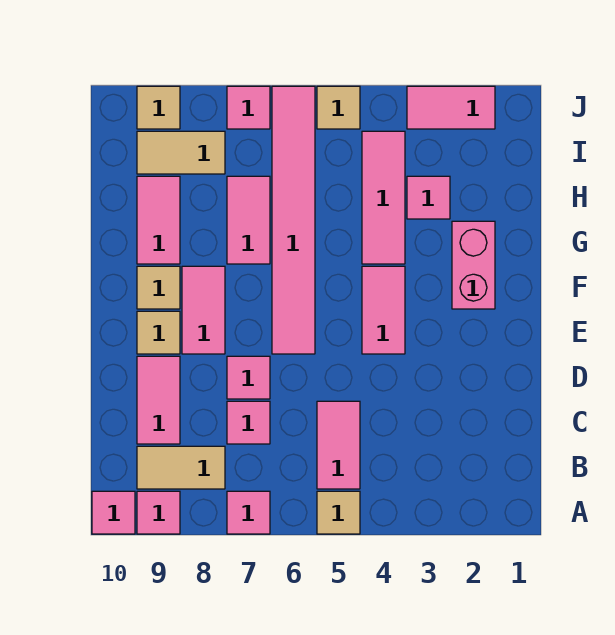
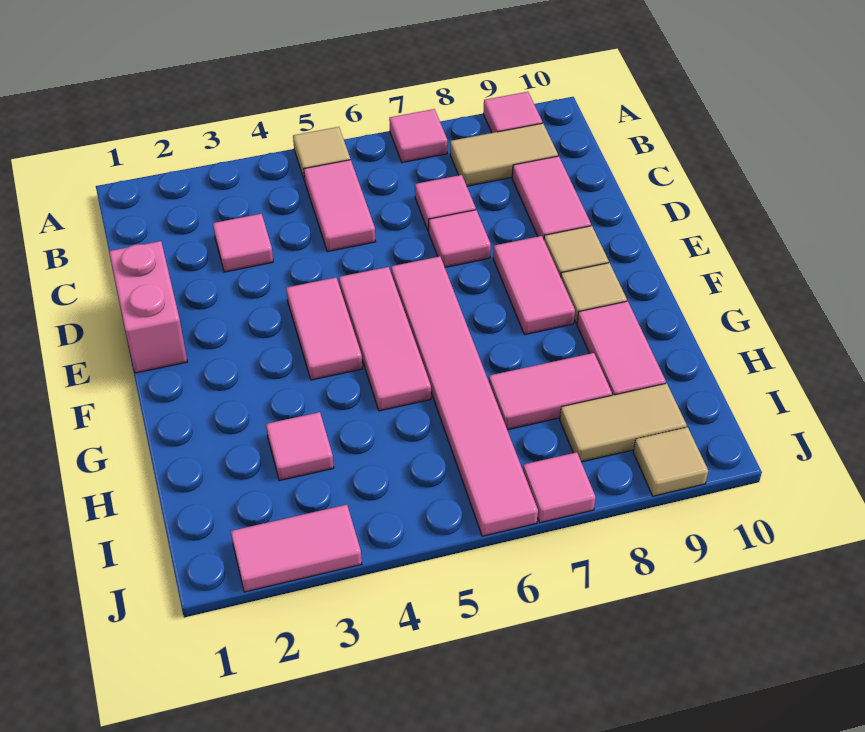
pink 1x1 tile [92,491,135,534] -> pink 1x1 tile moved to [213,214,273,272]
pink 1x2 brick [452,221,495,309] -> pink 1x2 brick moved to [109,241,187,373]
pink 1x3 tile [362,131,405,264] -> pink 1x3 tile moved to [339,267,431,411]
pink 1x2 tile [227,176,270,264] -> pink 1x2 tile turned to [489,353,612,430]
tan 1x1 tile [317,86,360,129] -> none

